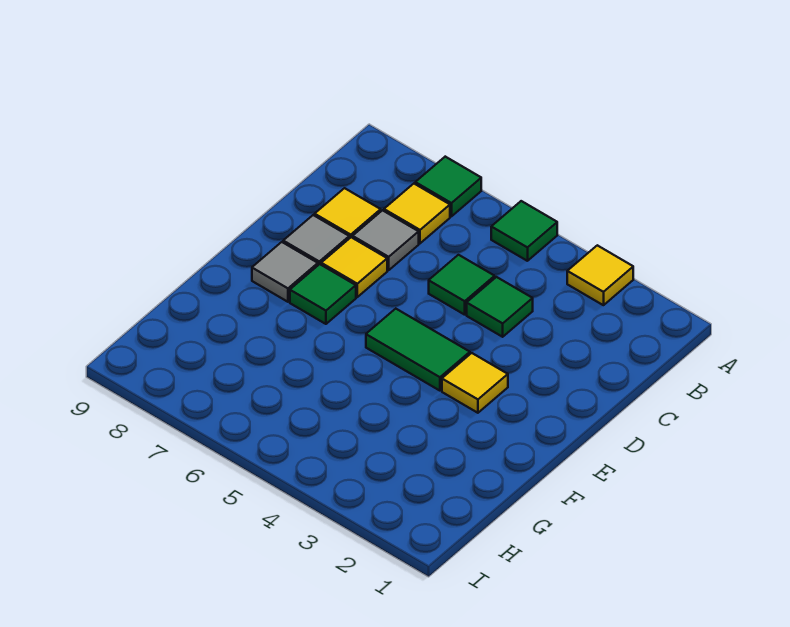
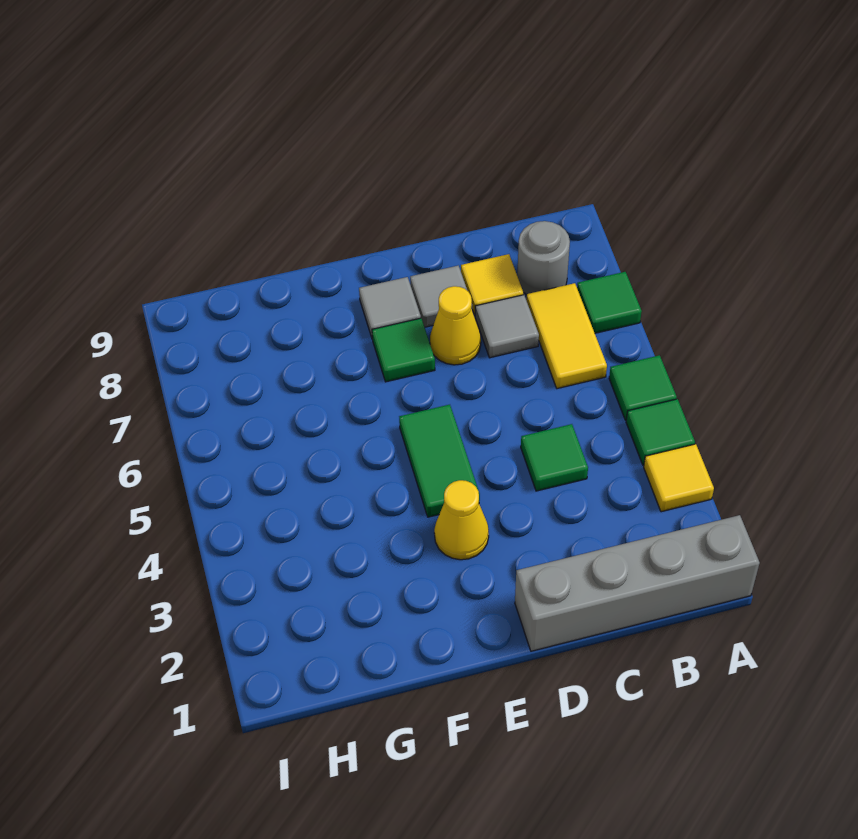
none -> grey 1x4 brick [515,515,760,651]
yellow 1x1 tile [384,184,450,243] -> yellow 1x2 tile [526,283,607,389]
none -> grey 1x1 round brick [517,221,570,295]
green 1x1 tile [429,255,495,315] -> green 1x1 tile moved to [626,399,695,465]
yellow 1x1 tile [321,237,387,297] -> yellow 1x1 cone [430,286,481,365]
yellow 1x1 tile [442,353,508,413] -> yellow 1x1 cone [434,480,489,560]

